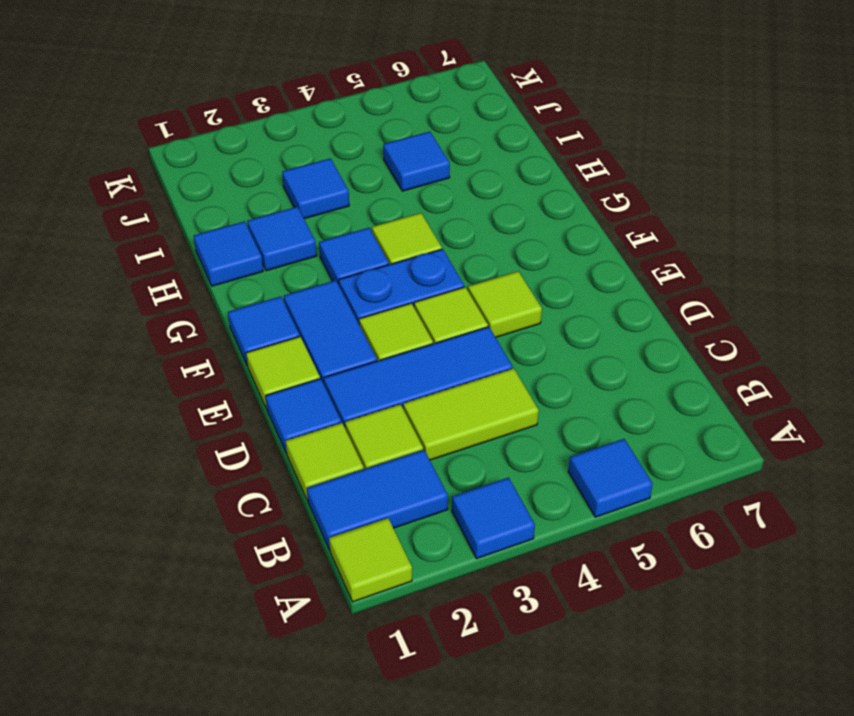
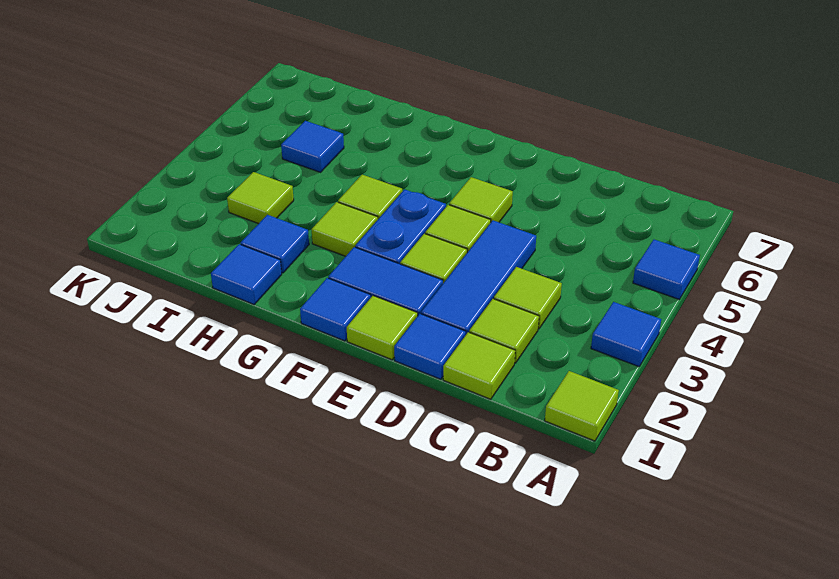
blue 1x2 tile [307,450,448,550] -> none
lime 1x2 tile [403,368,539,460] -> lime 1x1 tile [494,267,562,329]
blue 1x1 tile [319,228,389,285] -> lime 1x1 tile [312,202,378,256]
blue 1x1 tile [282,158,349,219] -> lime 1x1 tile [227,172,294,224]

